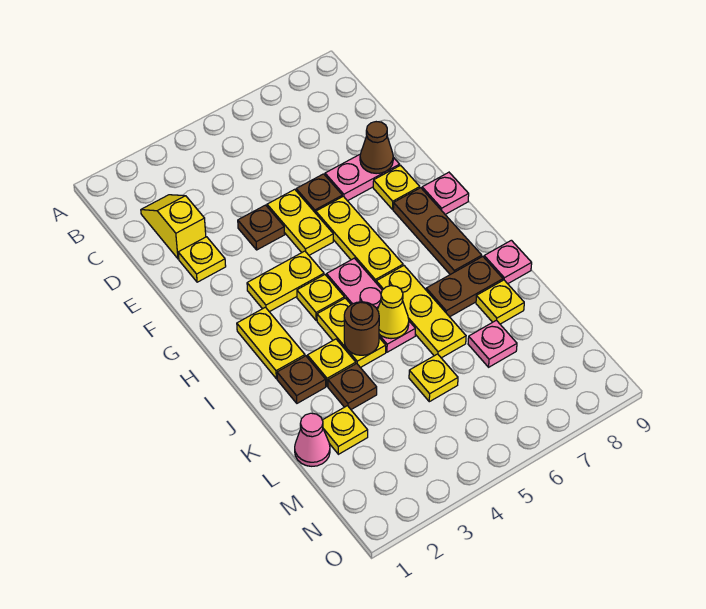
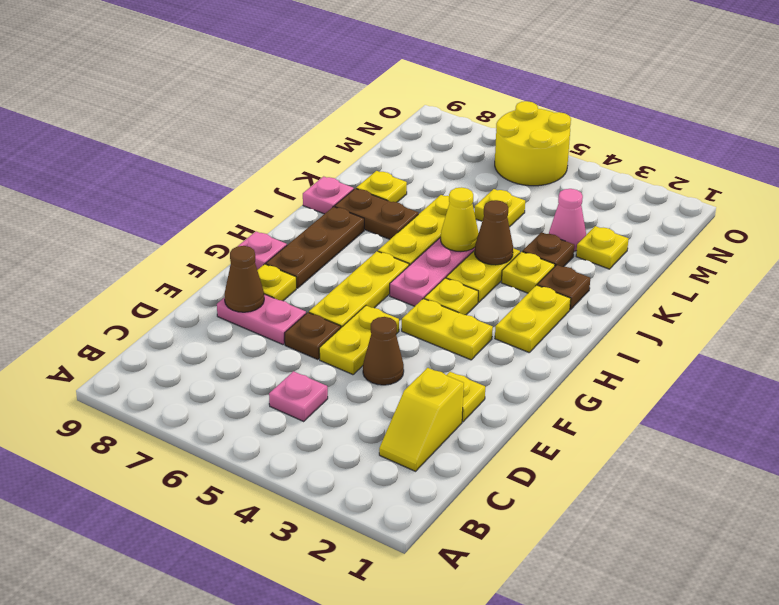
brown 1x1 plate [238,205,285,250] -> brown 1x1 cone [363,317,404,385]
brown 1x1 round brick [344,302,379,355] -> brown 1x1 cone [475,200,513,265]
pink 1x1 cone [295,413,330,466] -> pink 1x1 cone moved to [549,189,586,251]
pink 1x1 plate [468,320,517,367] -> pink 1x1 plate moved to [269,371,328,421]
none -> yellow 2x2 round brick [495,101,571,186]

